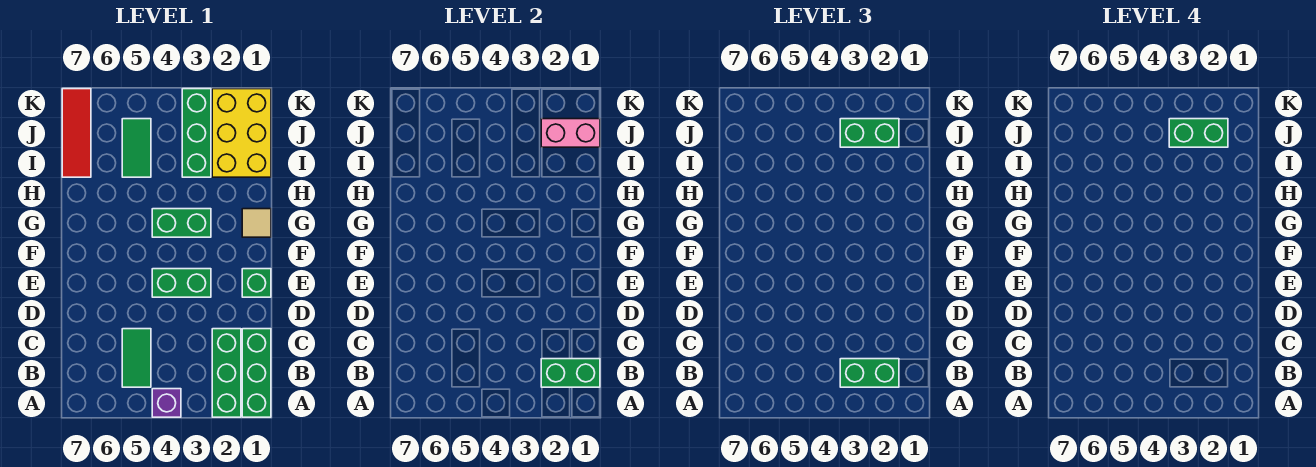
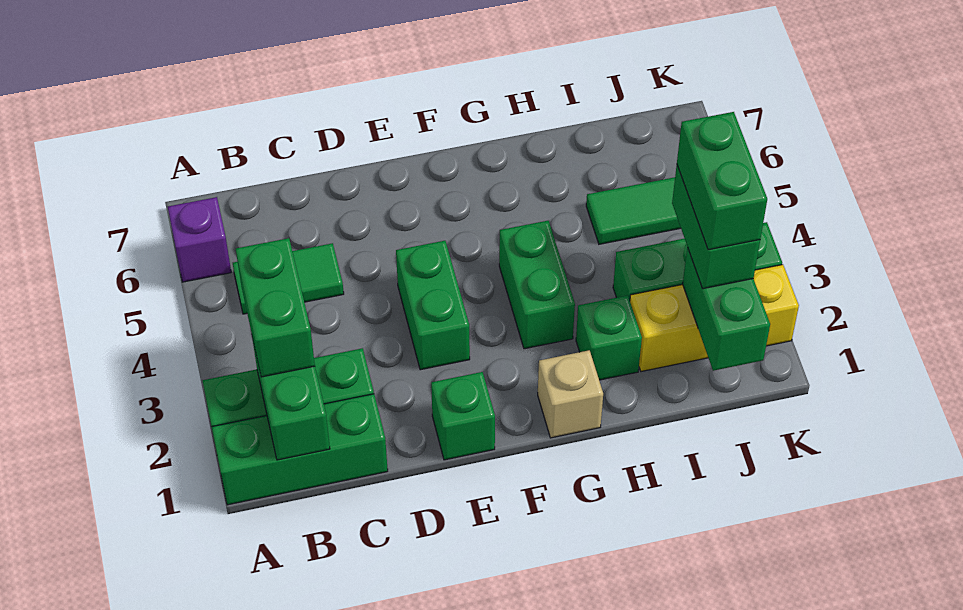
purple 1x1 brick [152,389,181,417] -> purple 1x1 brick moved to [168,197,231,282]
tan 1x1 tile [242,209,271,237] -> tan 1x1 brick [538,350,603,438]
none -> green 1x1 brick [576,295,642,380]
yellow 2x3 brick [212,89,271,177] -> yellow 1x3 brick [630,265,799,371]
red 1x3 tile [62,89,91,177] -> none
pink 1x2 brick [541,119,600,147] -> green 1x2 brick [683,247,770,371]

